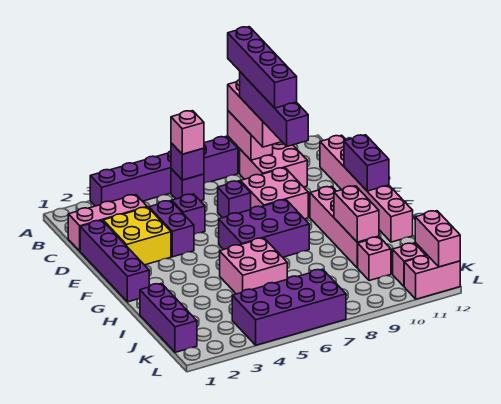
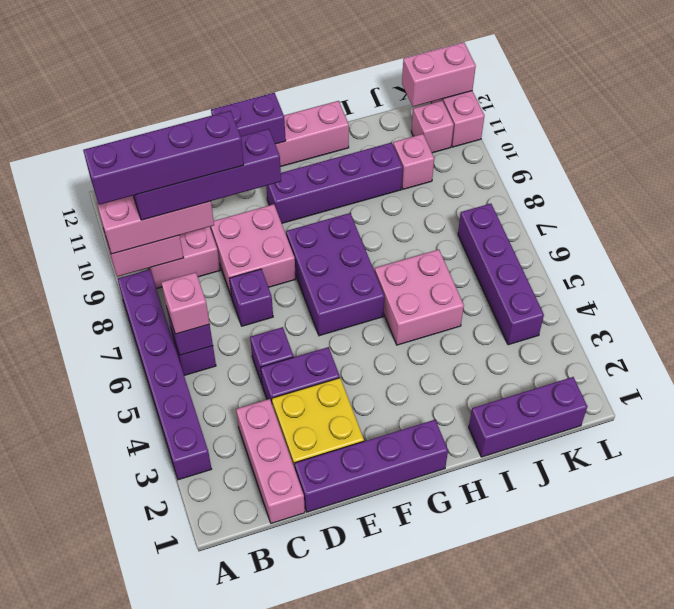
pink 1x4 brick [310,186,379,268] -> purple 1x4 brick [266,142,403,223]
pink 1x2 brick [334,186,379,242] -> none
purple 2x4 brick [232,269,346,345] -> purple 1x4 brick [458,204,544,345]

